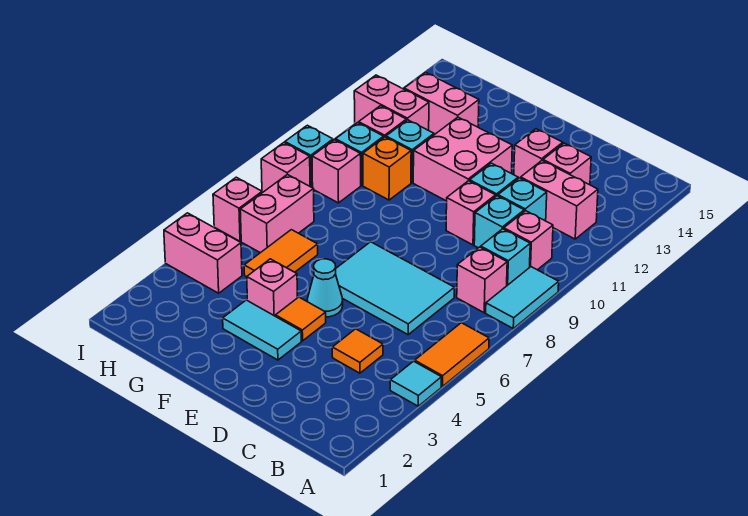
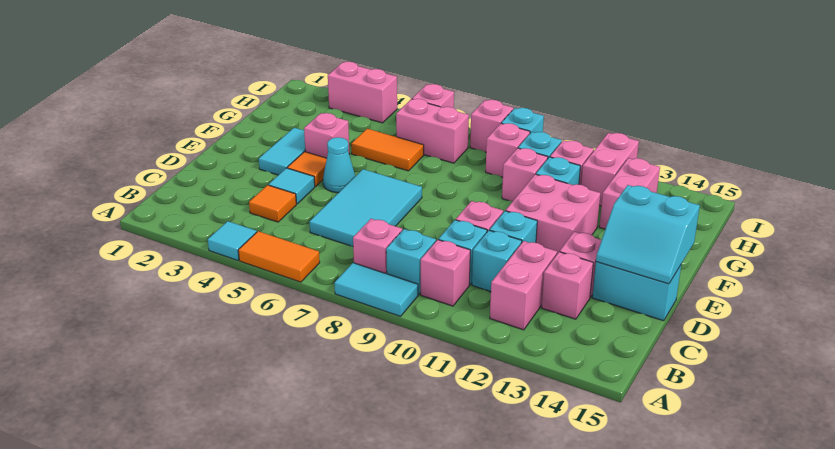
none -> cyan 1x1 tile [268,168,315,204]
none -> cyan 1x2 brick [592,262,681,321]
none -> cyan 2x2 slope [596,185,700,284]
orange 1x1 brick [363,137,411,200] -> pink 1x1 brick [502,148,548,201]
pink 1x2 brick [164,213,242,293] -> pink 1x2 brick turned to [328,62,397,123]

